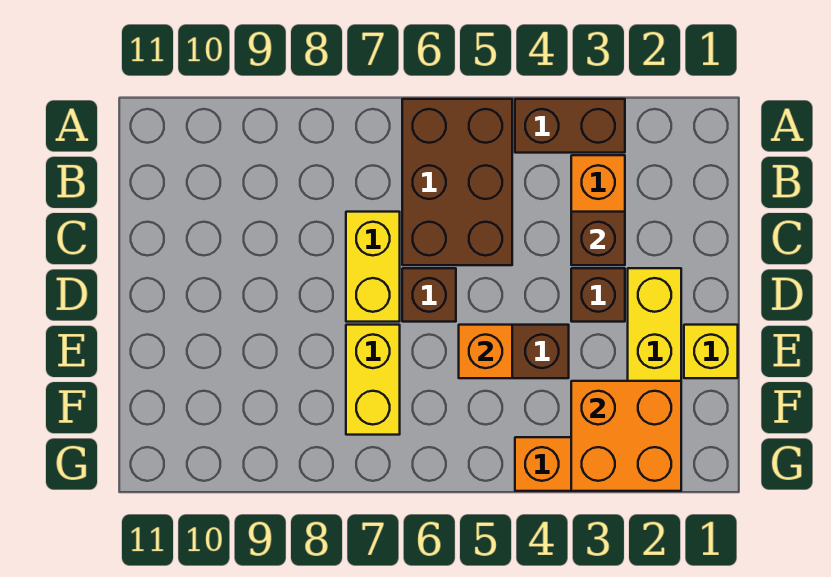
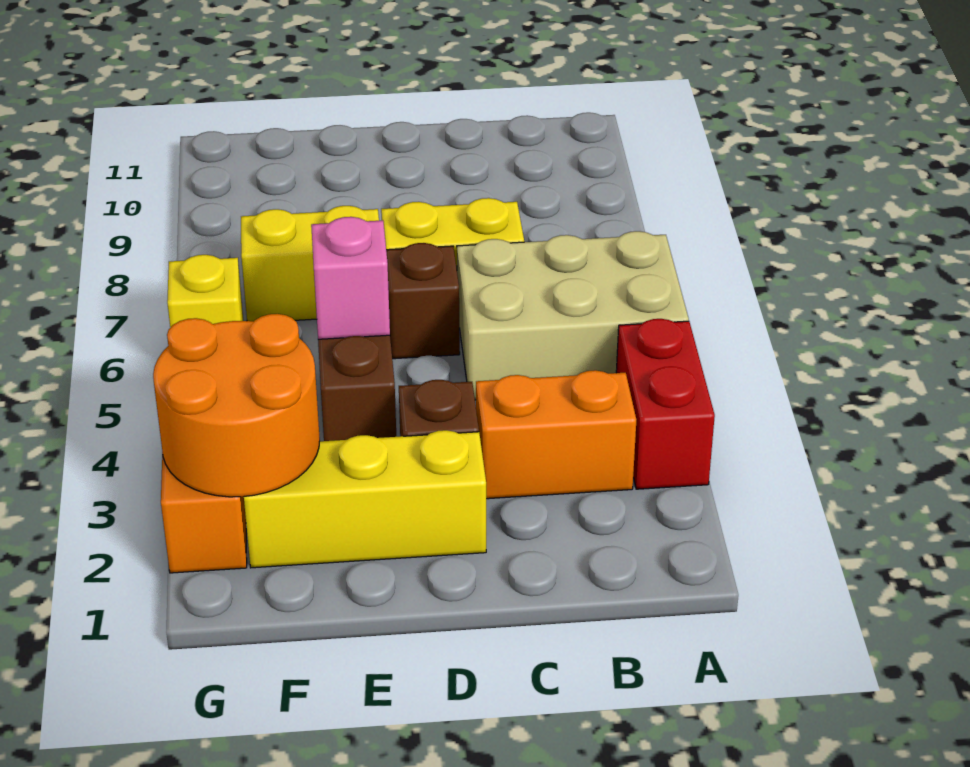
brown 1x2 brick [515,99,625,153] -> red 1x2 brick [616,319,715,489]
brown 2x3 brick [402,99,512,265] -> tan 2x3 brick [457,231,689,400]
brown 1x1 brick [571,212,625,265] -> none
yellow 1x1 brick [684,325,738,378] -> yellow 1x1 brick moved to [167,255,243,328]
orange 1x1 brick [459,325,512,378] -> pink 1x1 brick [311,217,390,339]
orange 2x2 brick [571,381,681,491] -> orange 2x2 round brick [153,314,320,497]

